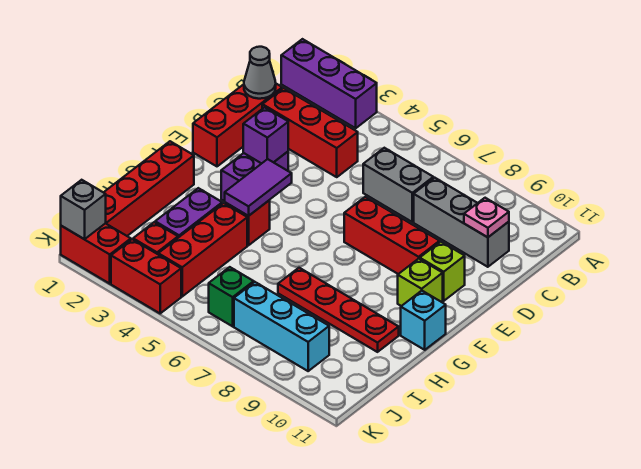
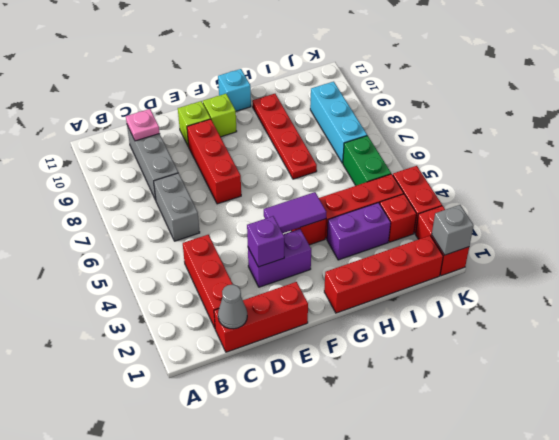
purple 1x3 brick [281,39,377,128] -> none
green 1x1 brick [209,267,254,326] -> green 1x2 brick [343,136,391,186]

